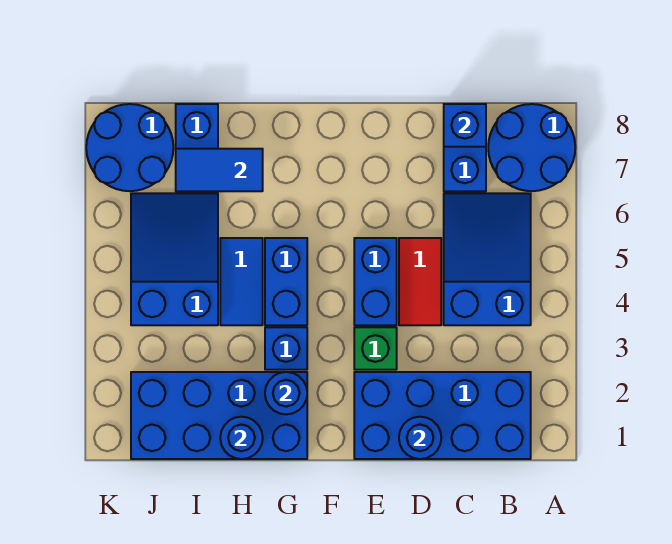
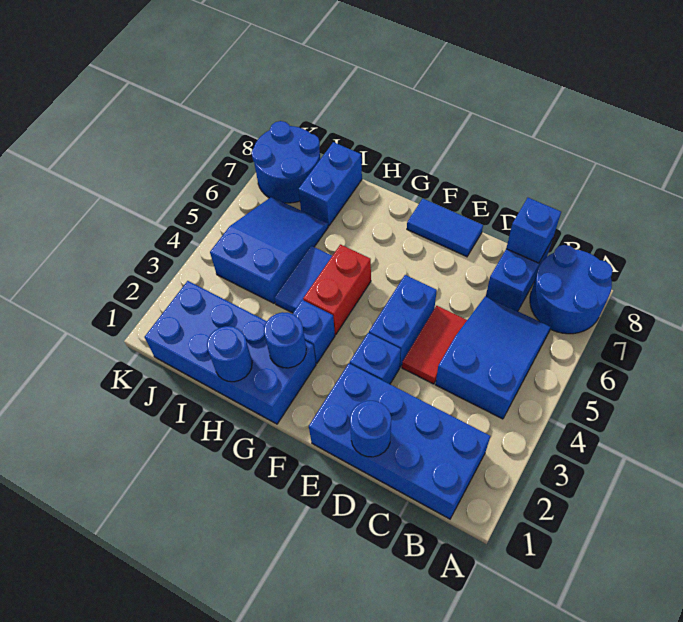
green 1x1 brick [354,327,397,370] -> blue 1x1 brick [350,333,401,384]
blue 1x2 brick [265,238,307,325] -> red 1x2 brick [303,245,371,335]
blue 1x2 tile [176,149,263,191] -> blue 1x2 tile moved to [407,199,483,257]

